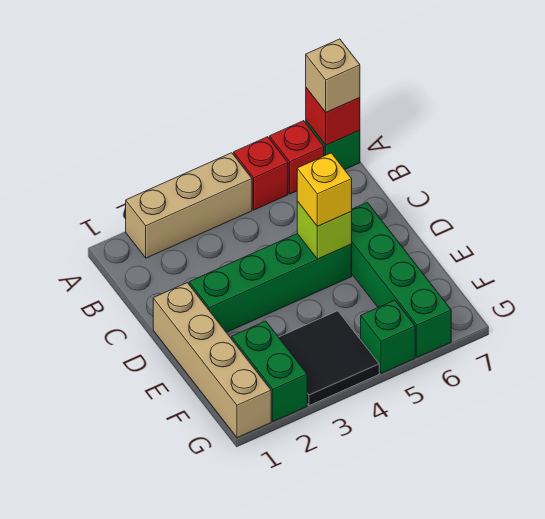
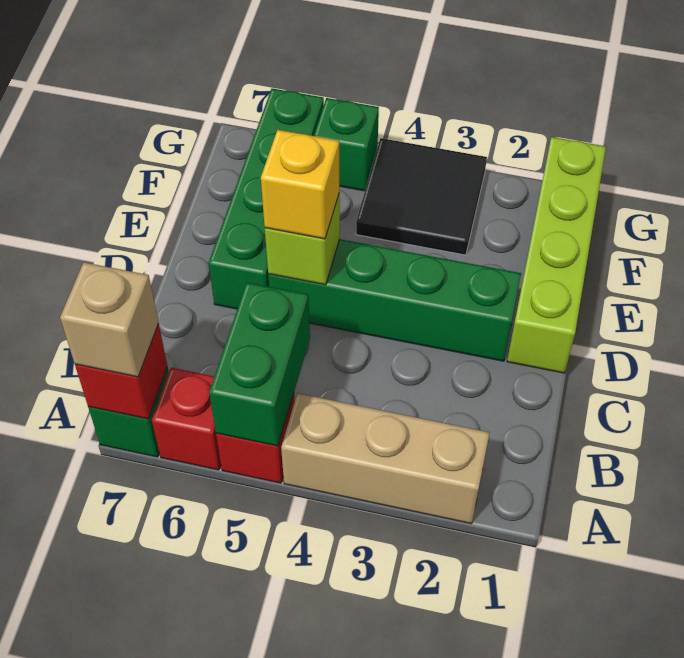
tan 1x4 brick [153,283,271,438] -> lime 1x4 brick [507,137,606,373]
green 1x2 brick [232,321,307,422] -> green 1x2 brick moved to [209,283,310,446]

